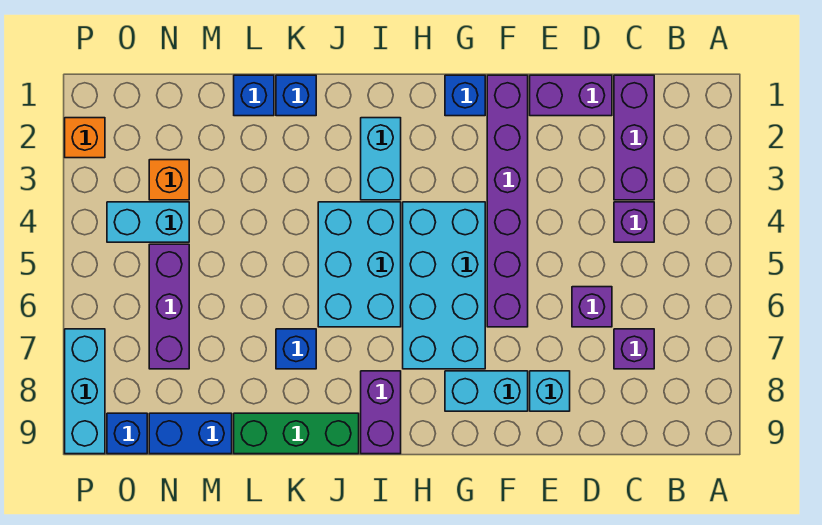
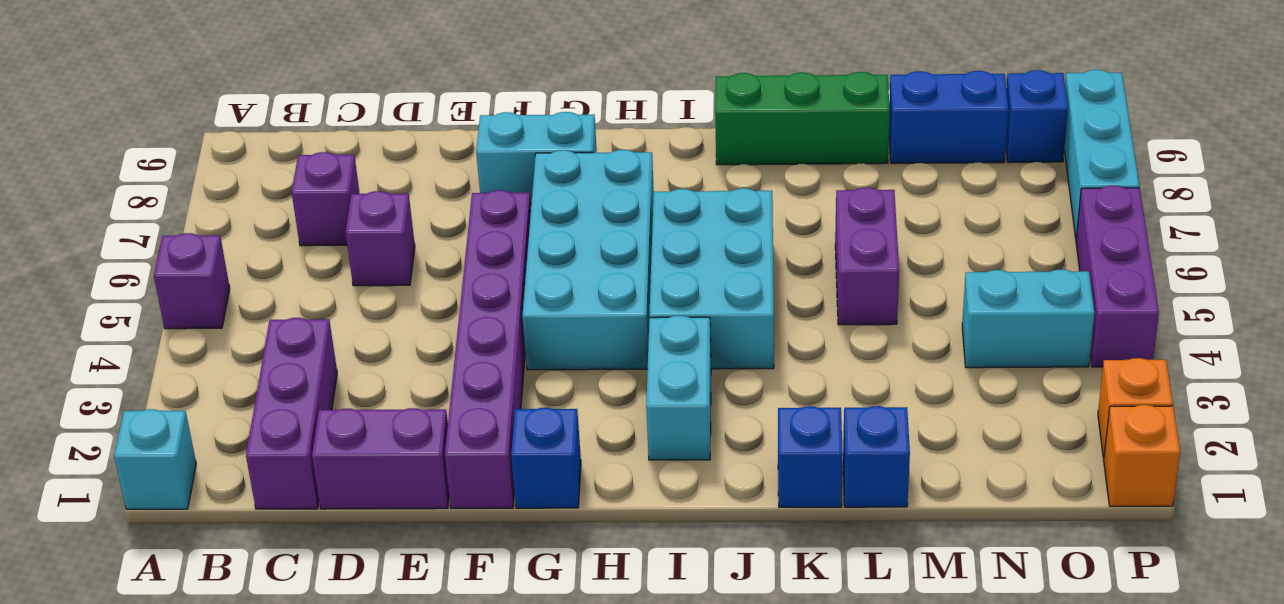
purple 1x1 brick [614,202,654,242] -> purple 1x1 brick moved to [154,233,230,329]
cyan 1x1 brick [530,371,570,411] -> cyan 1x1 brick moved to [114,409,196,509]
purple 1x2 brick [361,371,401,454] -> purple 1x2 brick moved to [835,187,899,325]
blue 1x1 brick [276,329,316,369] -> none
orange 1x1 brick [149,160,189,200] -> orange 1x1 brick moved to [1104,405,1180,506]
purple 1x3 brick [149,244,189,369] -> purple 1x3 brick moved to [1076,186,1159,367]

